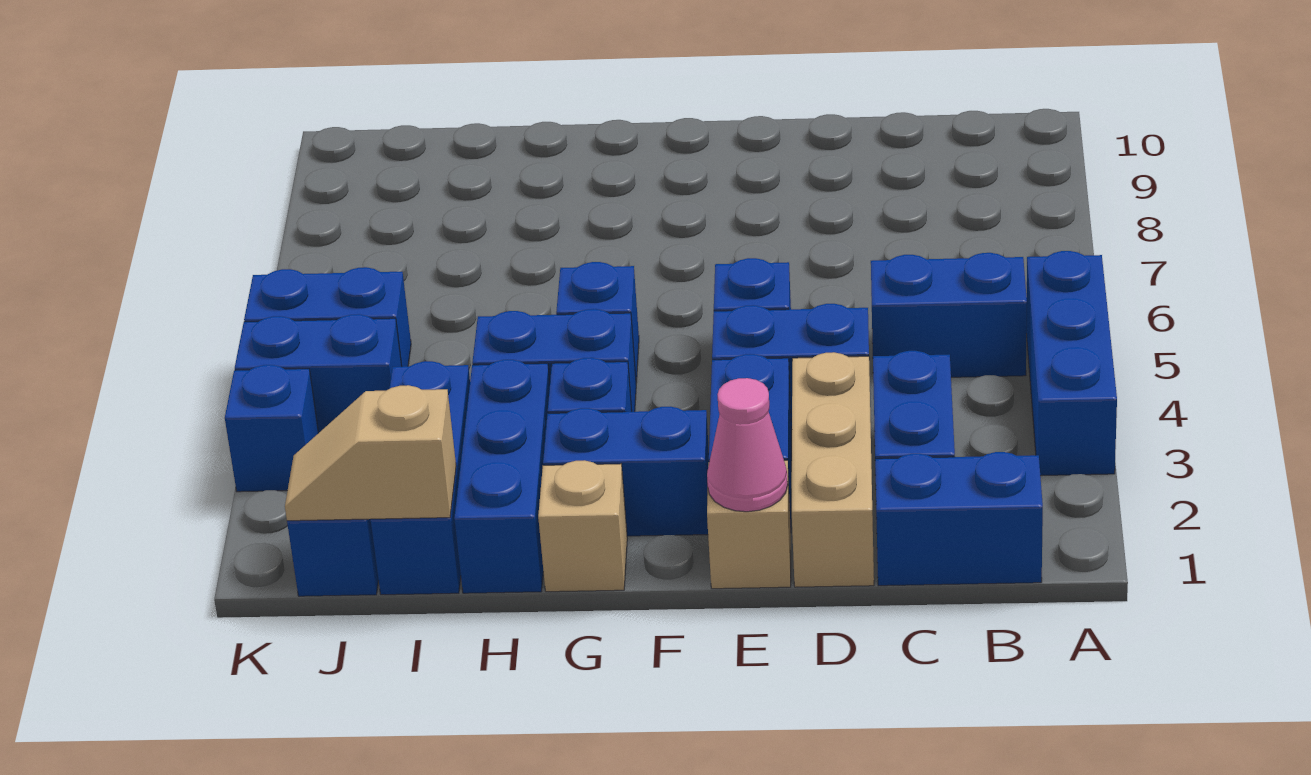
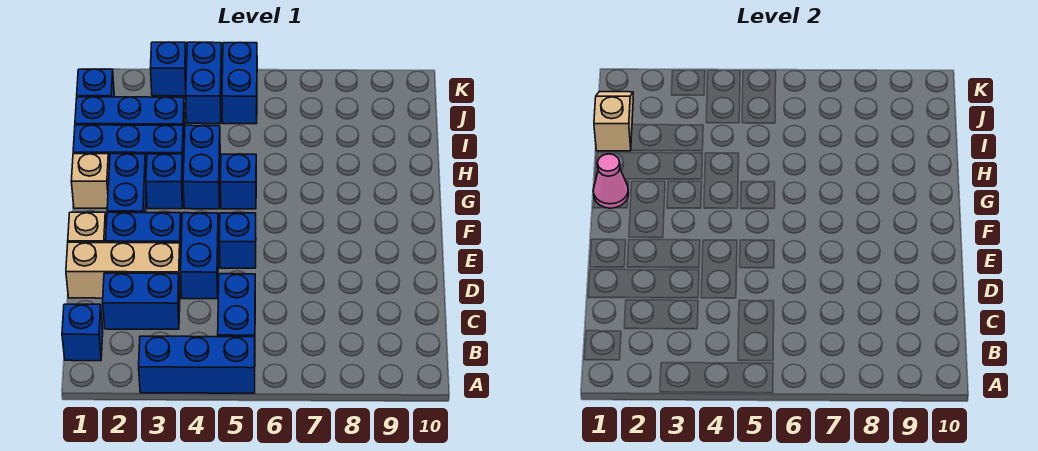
blue 1x2 brick [875,452,1043,586] -> blue 1x1 brick [62,304,103,361]
pink 1x1 cone [707,378,788,512] -> pink 1x1 cone moved to [593,154,629,208]

